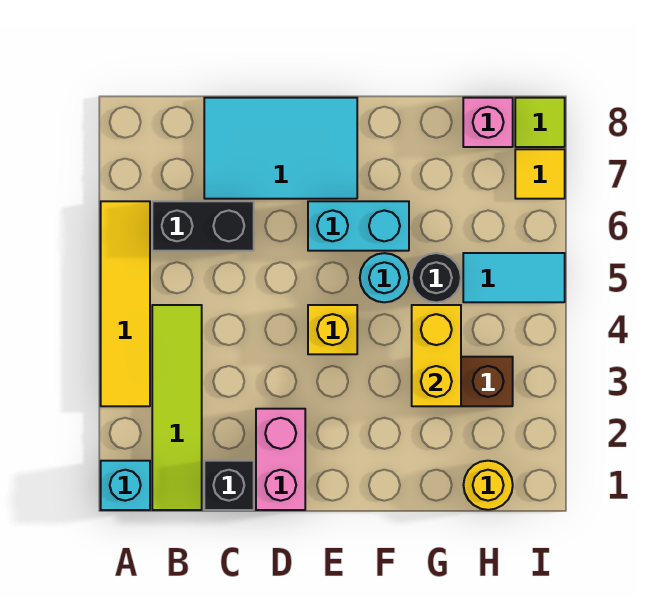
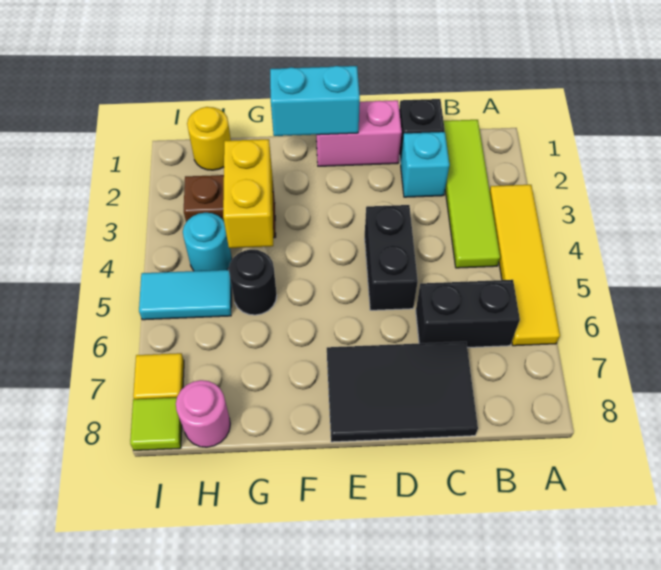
cyan 1x1 brick [101,461,150,510] -> cyan 1x1 brick moved to [401,132,450,197]
cyan 2x3 tile [204,98,357,199] -> black 2x3 tile [327,342,478,442]
pink 1x2 brick [256,409,305,510] -> pink 1x2 brick turned to [316,100,402,166]
none -> black 1x2 brick [365,205,418,310]
yellow 1x1 brick [308,305,357,354] -> none
cyan 1x2 brick [308,201,409,251] -> cyan 1x2 brick moved to [270,66,360,136]
cyan 1x1 round brick [360,253,409,302] -> cyan 1x1 round brick moved to [183,213,232,271]
pink 1x1 brick [463,98,513,147] -> pink 1x1 round brick [176,380,230,447]

